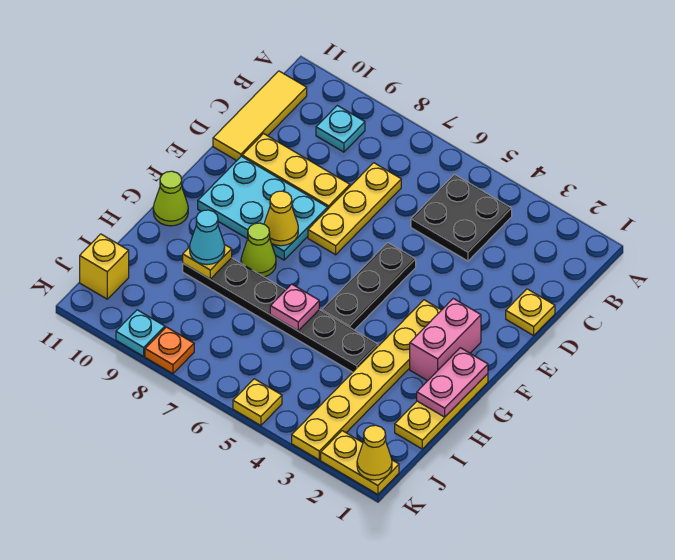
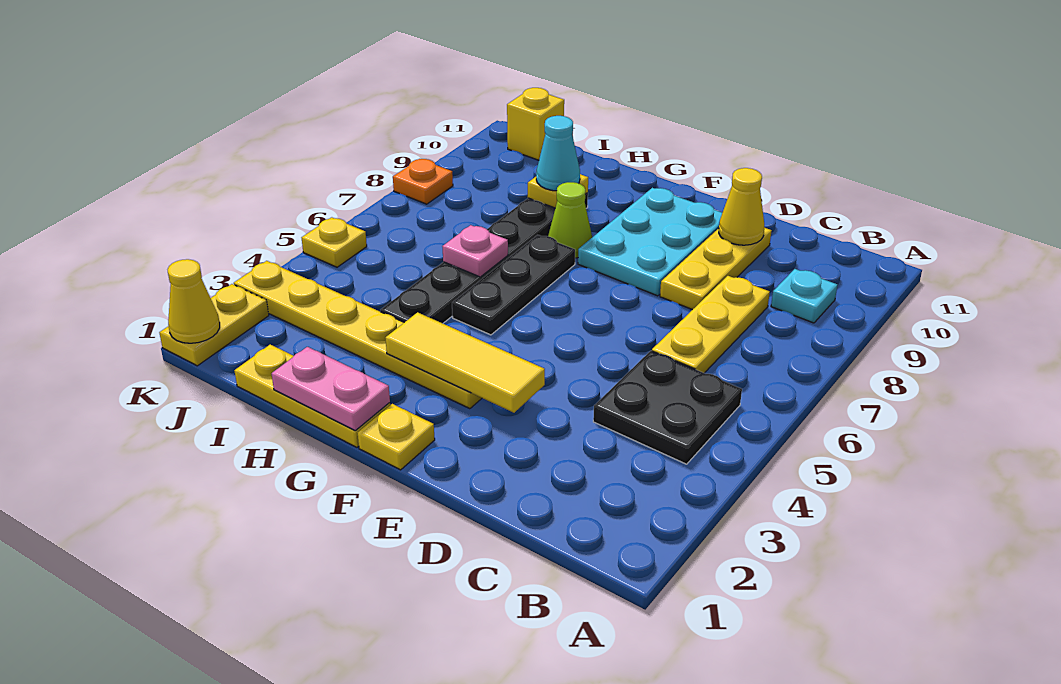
yellow 1x3 tile [213,71,307,161] -> yellow 1x3 tile moved to [385,312,545,413]
yellow 1x3 plate [308,163,401,255] -> yellow 1x3 plate turned to [652,276,770,373]
yellow 1x1 plate [506,289,555,335] -> yellow 1x1 plate moved to [358,404,435,470]
black 1x3 plate [322,243,416,330] -> black 1x3 plate turned to [452,235,575,335]
pink 1x2 brick [410,298,481,381] -> none
yellow 1x1 cone [264,191,298,246] -> yellow 1x1 cone moved to [719,168,764,245]
lime 1x1 cone [153,171,188,226] -> none
cyan 1x1 plate [116,310,165,356] -> none

